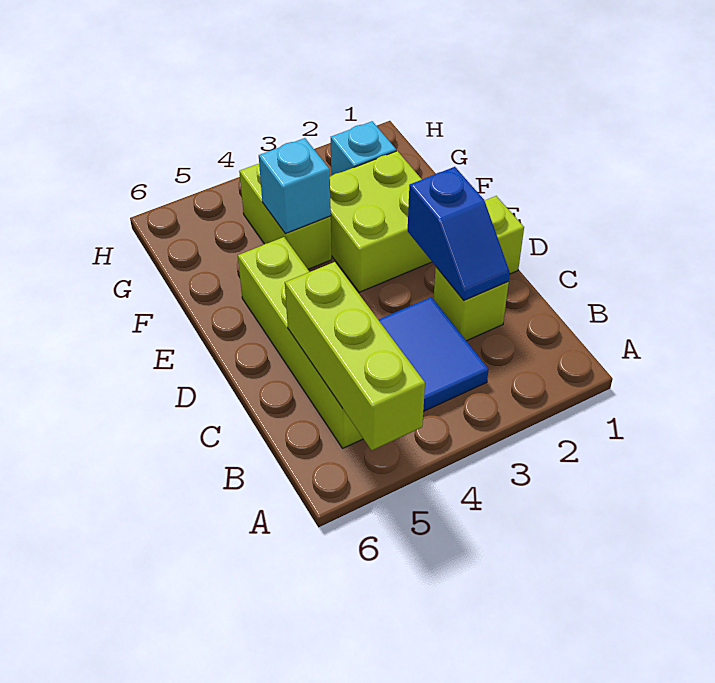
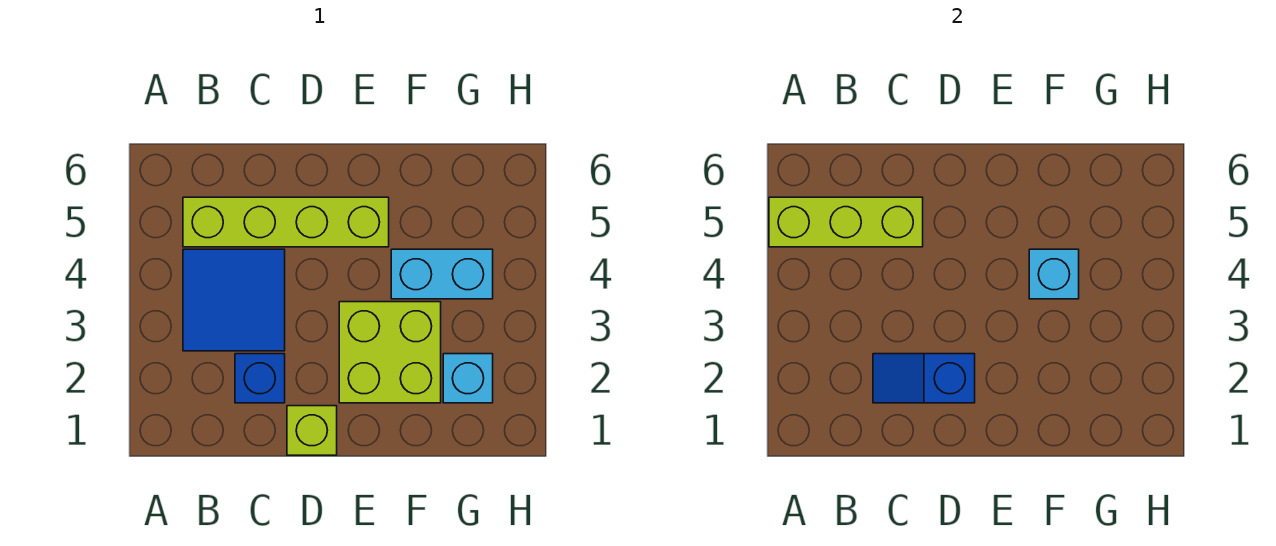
lime 1x1 brick [434,267,509,341] -> blue 1x1 brick [235,354,285,403]
lime 1x2 brick [239,164,332,269] -> cyan 1x2 brick [391,249,493,299]

